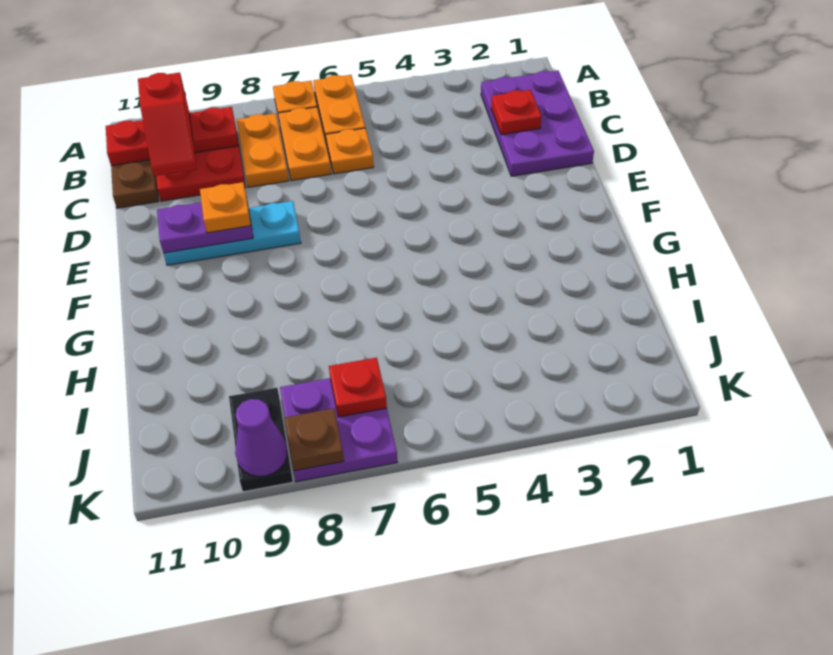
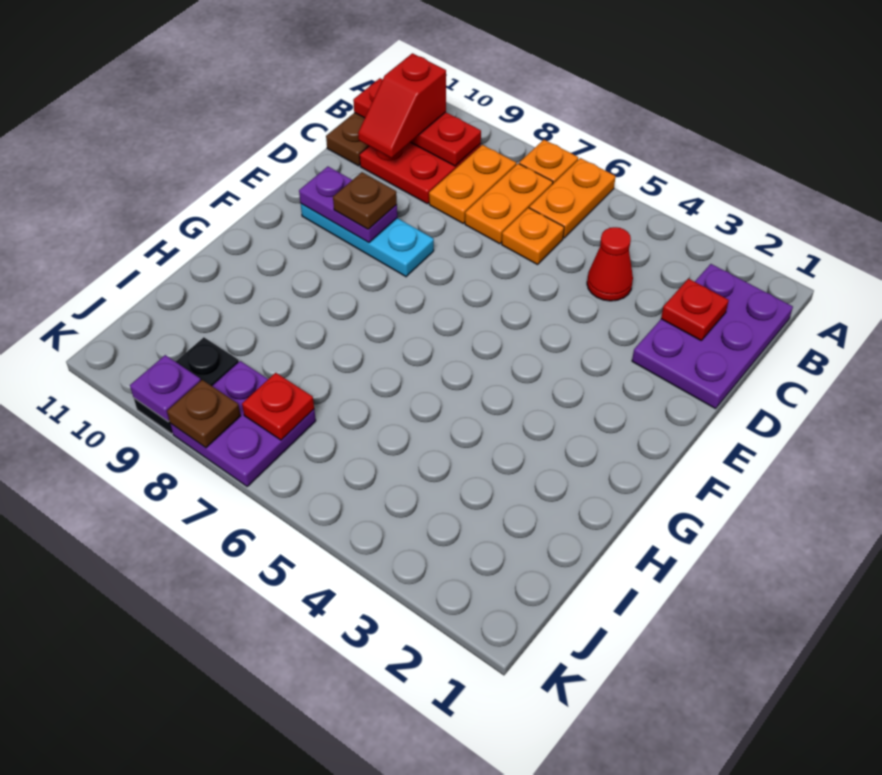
none -> red 1x1 cone [587,227,633,301]
orange 1x1 plate [200,182,251,233] -> brown 1x1 plate [333,172,397,229]
purple 1x1 cone [235,399,287,476] -> purple 1x1 plate [130,355,201,422]

